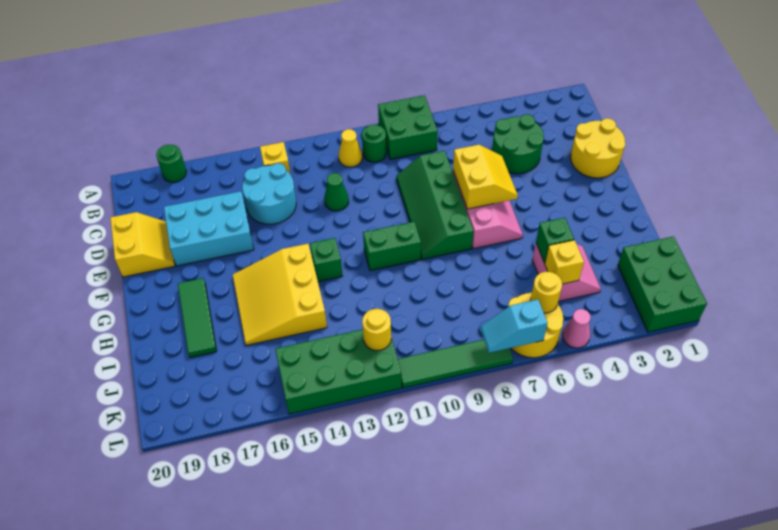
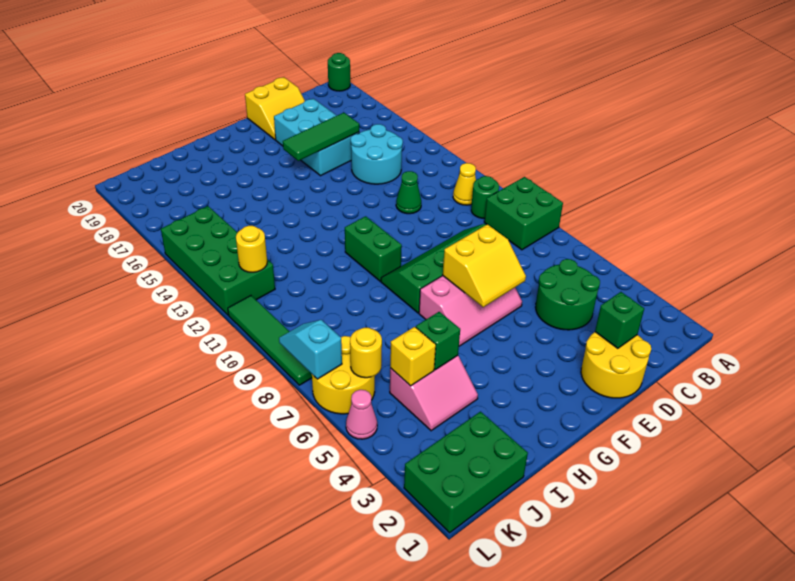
green 1x1 round brick [156,145,186,182] -> green 1x1 round brick moved to [328,53,350,91]
yellow 1x1 brick [260,142,290,173] -> none
green 1x1 brick [310,238,342,282] -> green 1x1 brick moved to [595,292,644,348]
yellow 3x3 slope [233,244,327,345] -> none
green 1x3 tile [178,278,217,358] -> green 1x3 tile moved to [283,112,359,161]

